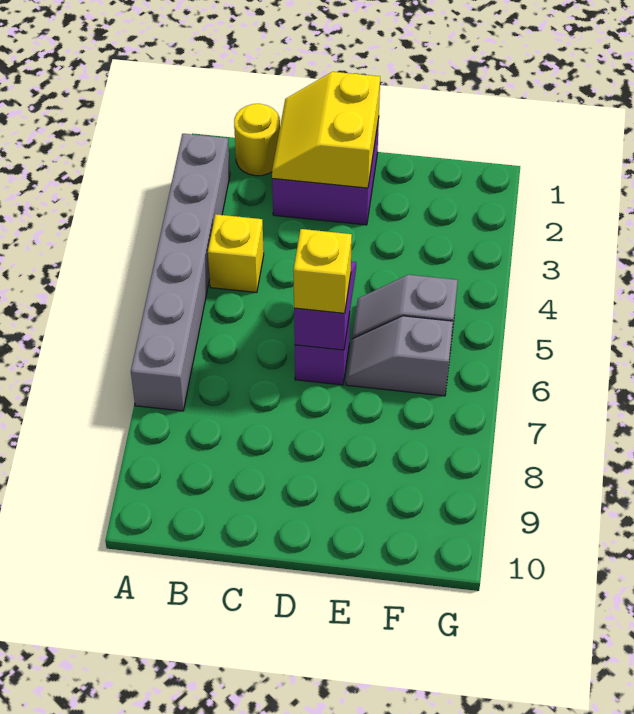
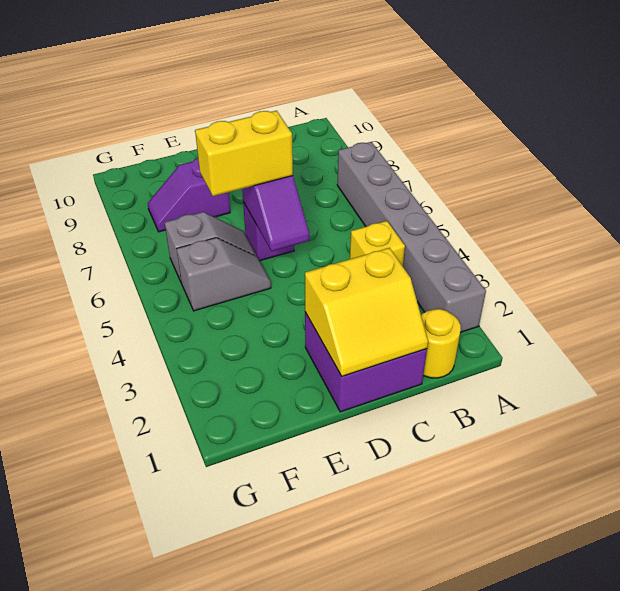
yellow 2x2 slope [272,72,380,188] -> yellow 2x2 slope turned to [305,248,428,376]
yellow 1x1 brick [293,229,352,313] -> yellow 1x2 brick [195,111,293,196]
none -> purple 1x2 slope [148,158,230,232]

